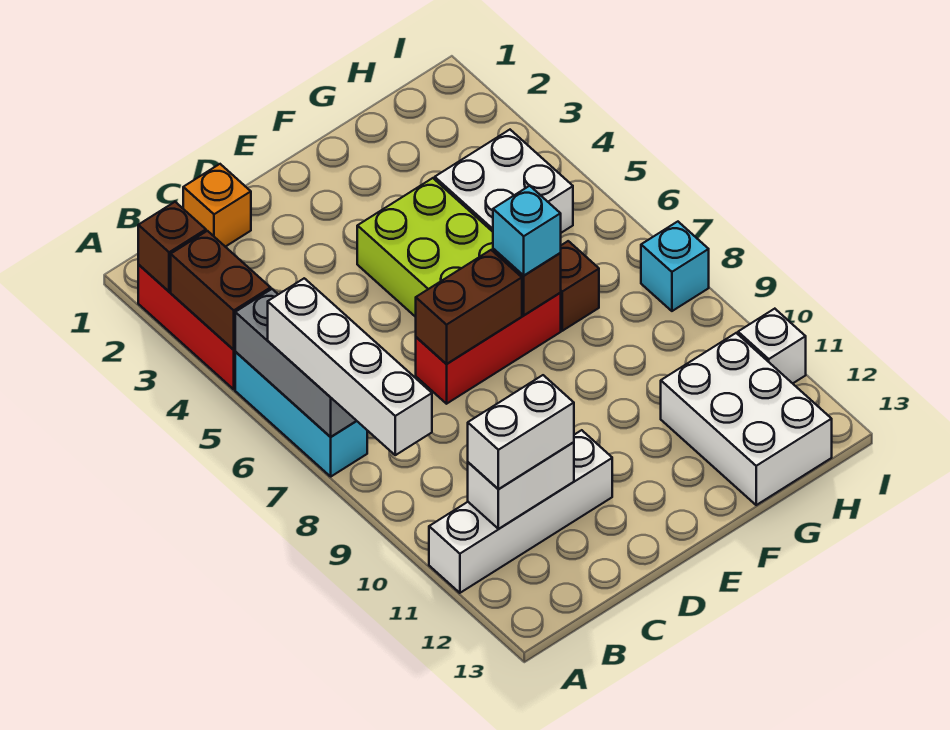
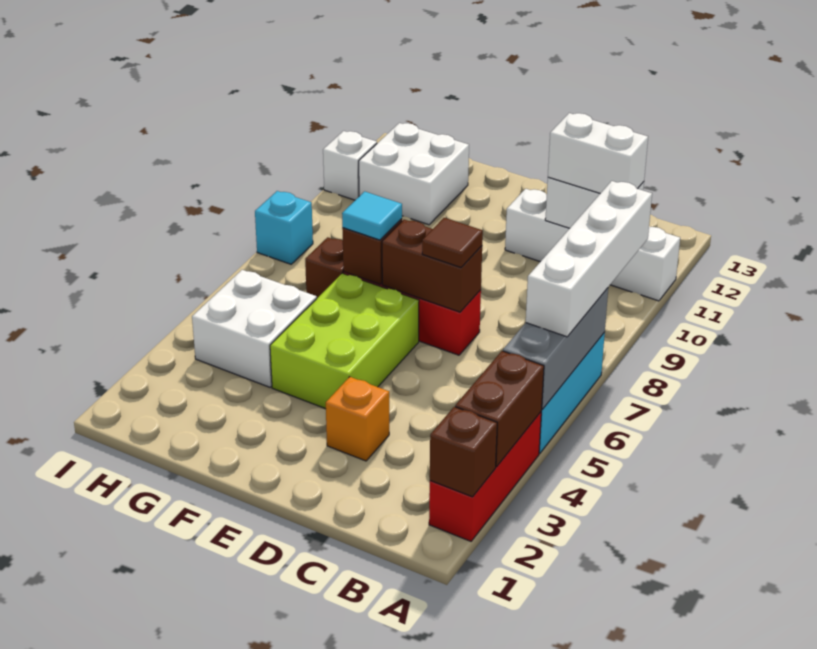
orange 1x1 brick [183,164,251,247] -> orange 1x1 brick moved to [326,377,389,461]
none -> brown 1x1 tile [422,218,483,267]
cyan 1x1 brick [493,186,561,276] -> cyan 1x1 tile [342,191,402,240]
white 2x3 brick [661,333,832,505] -> white 2x2 brick [359,123,469,225]

